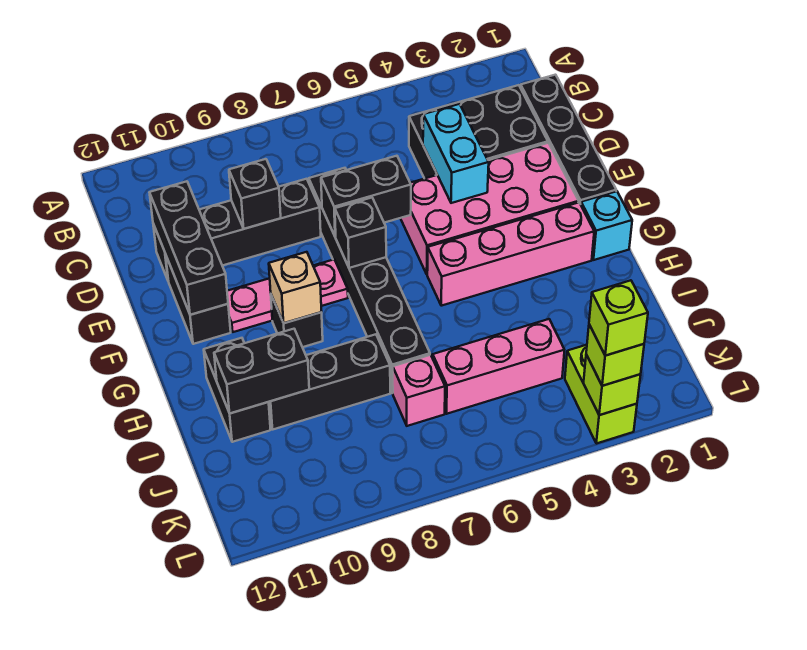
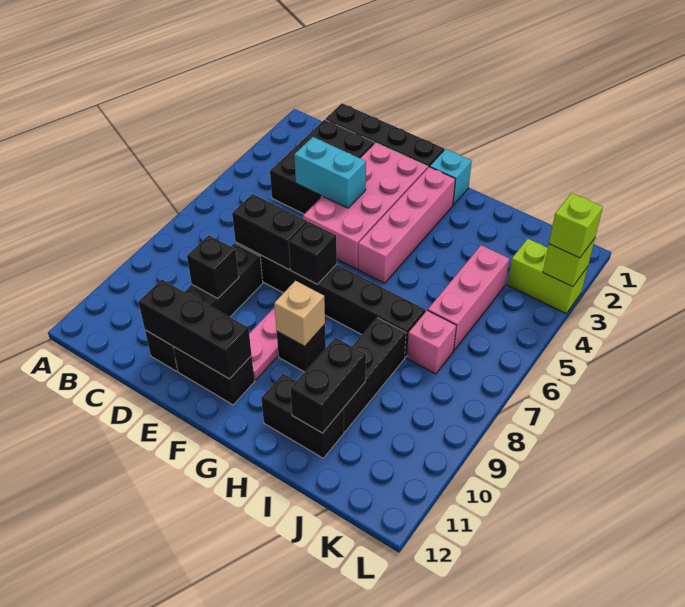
black 1x2 brick [321,156,411,237] -> black 1x2 brick turned to [232,194,307,270]
lime 1x1 brick [589,280,648,355] -> none

